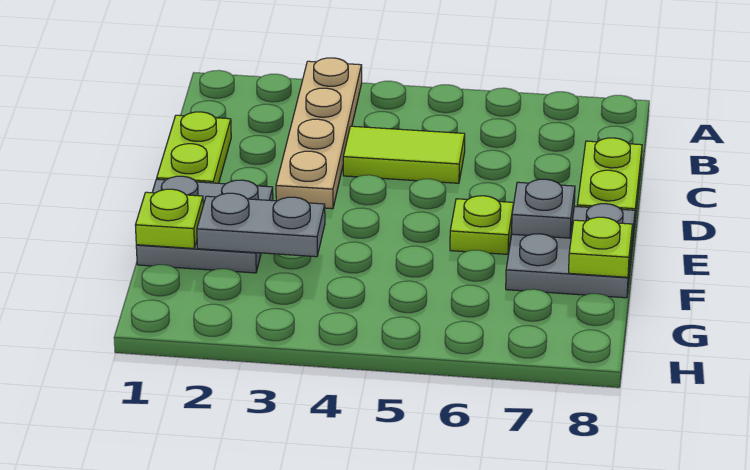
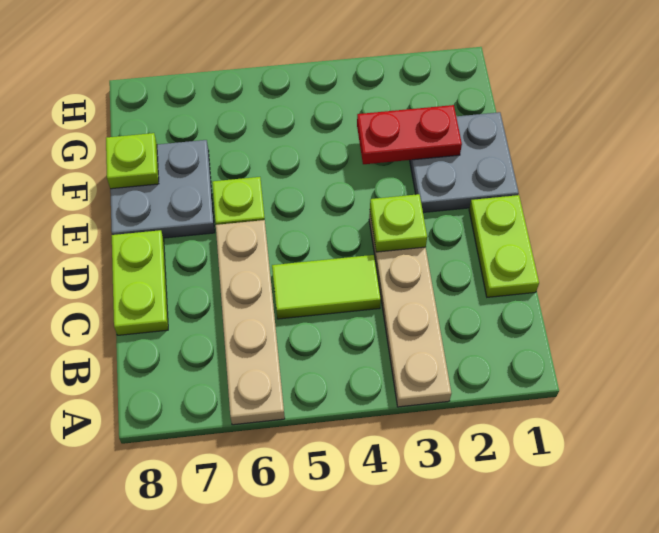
none -> tan 1x4 plate [216,220,285,425]
grey 1x1 plate [512,179,575,238] -> none
lime 1x1 plate [135,189,203,248] -> lime 1x1 plate moved to [370,194,427,252]
grey 1x2 plate [197,193,325,257] -> red 1x2 plate [357,105,462,164]

